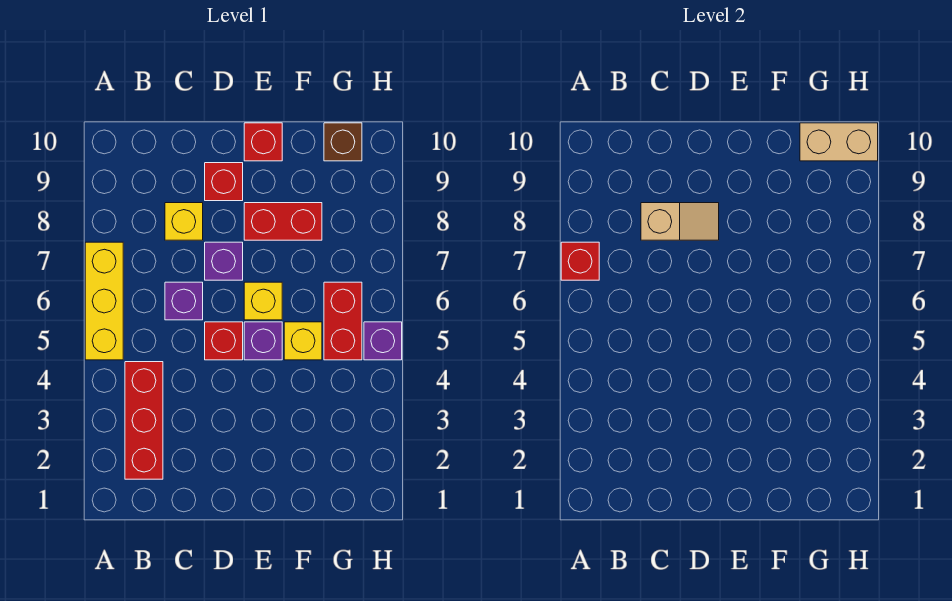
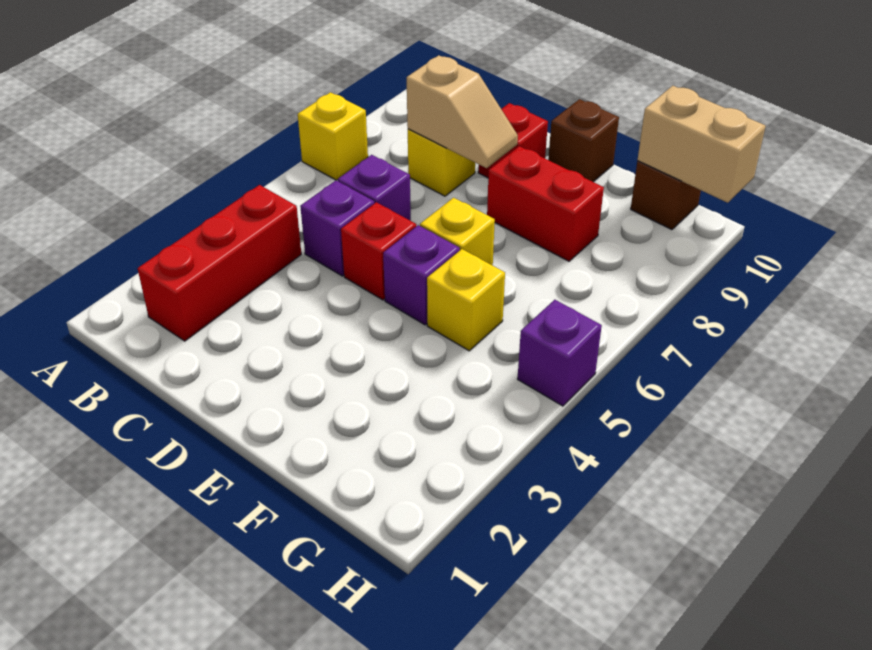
yellow 1x3 brick [85,242,123,360] -> yellow 1x1 brick [298,92,368,180]
red 1x1 brick [561,242,599,280] -> none
purple 1x1 brick [205,242,243,280] -> purple 1x1 brick moved to [300,180,374,276]
red 1x1 brick [244,123,282,161] -> brown 1x1 brick [548,99,619,182]
red 1x2 brick [324,282,362,360] -> none

